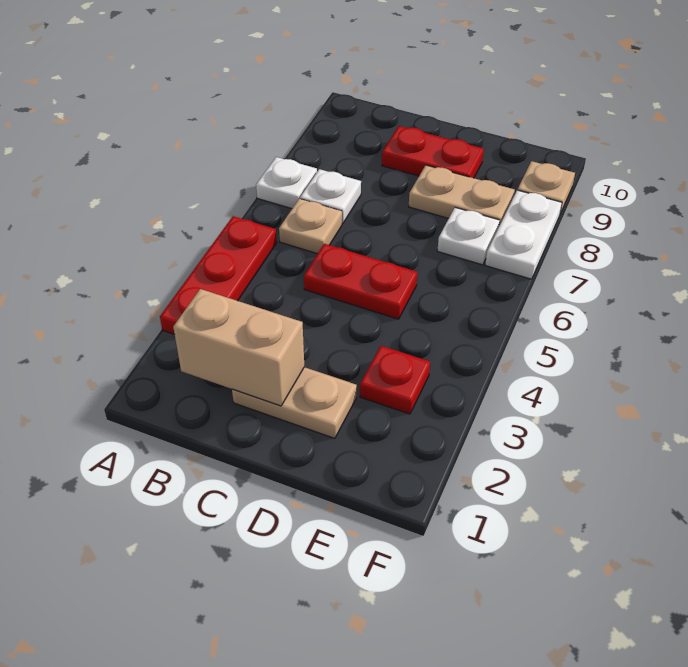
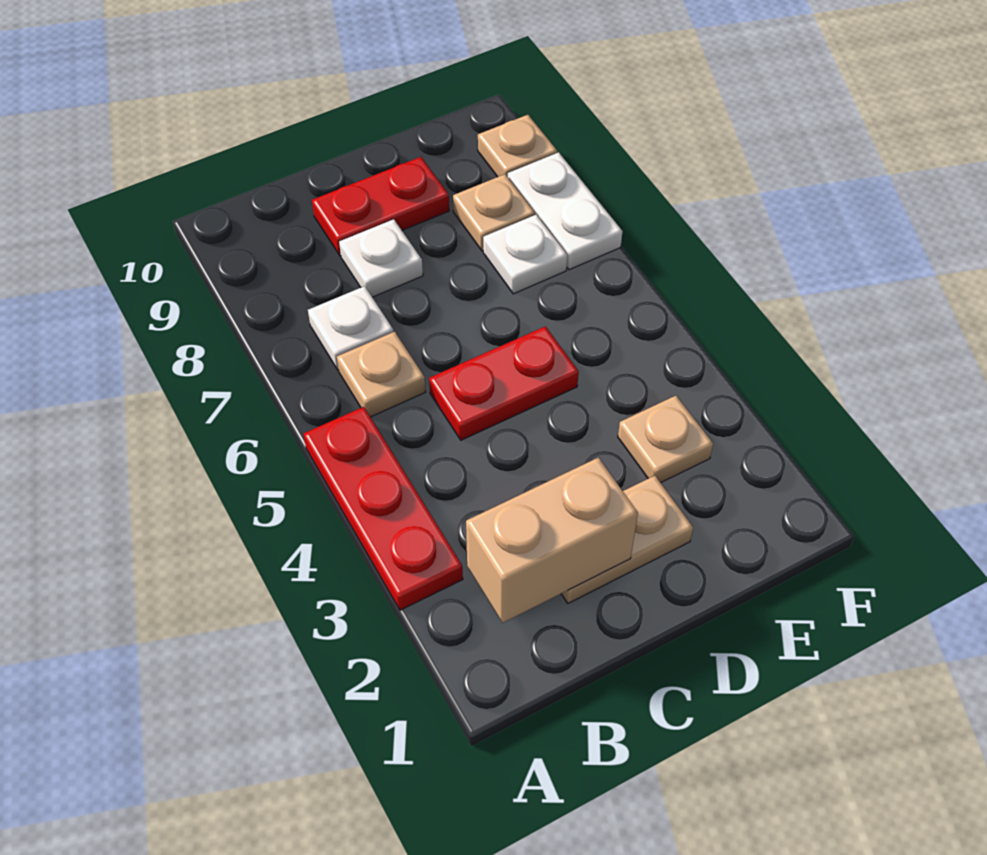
white 1x1 plate [256,157,317,209] -> white 1x1 plate moved to [339,219,423,297]
tan 1x2 plate [409,165,515,226] -> tan 1x1 plate [453,174,535,251]
red 1x1 plate [360,346,430,414] -> tan 1x1 plate [618,396,713,483]

